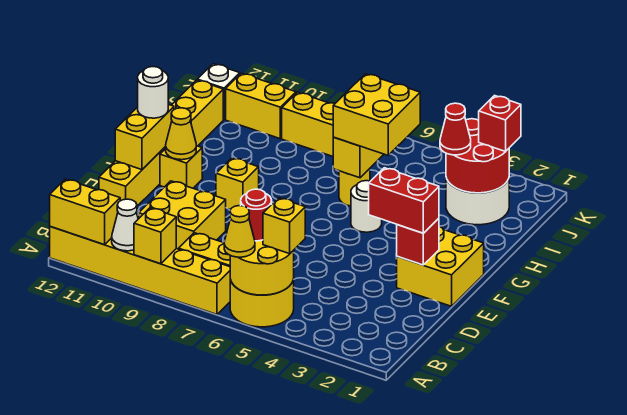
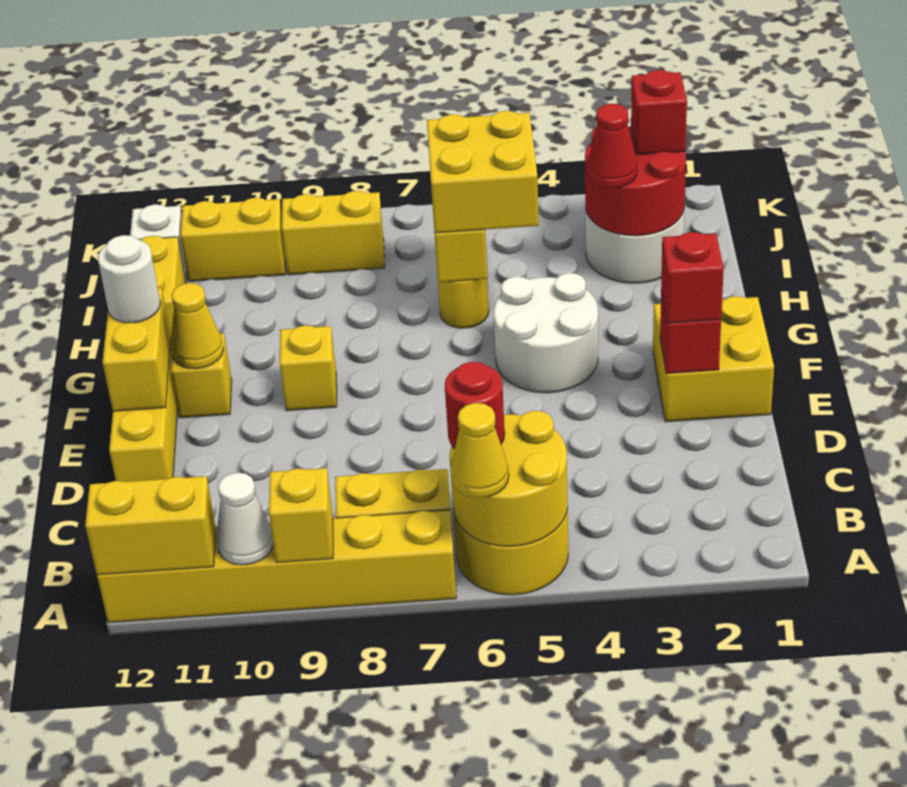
yellow 1x1 brick [263,198,305,254] -> none
yellow 2x2 brick [139,181,226,249] -> none
red 1x2 brick [369,168,439,233] -> red 1x1 brick [661,232,724,323]
white 1x1 round brick [351,181,382,232] -> white 2x2 round brick [494,273,598,393]

